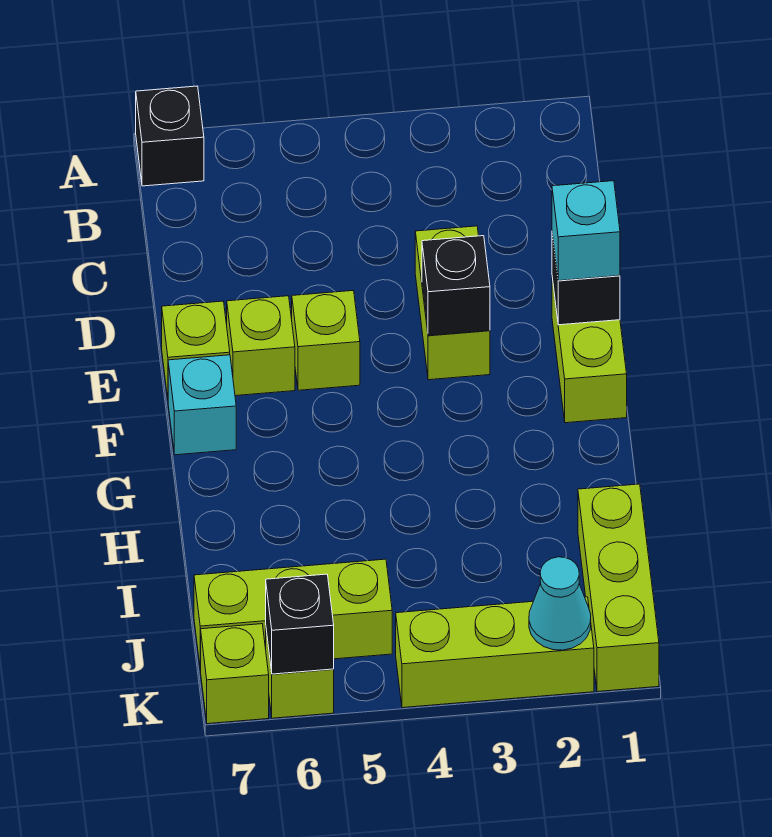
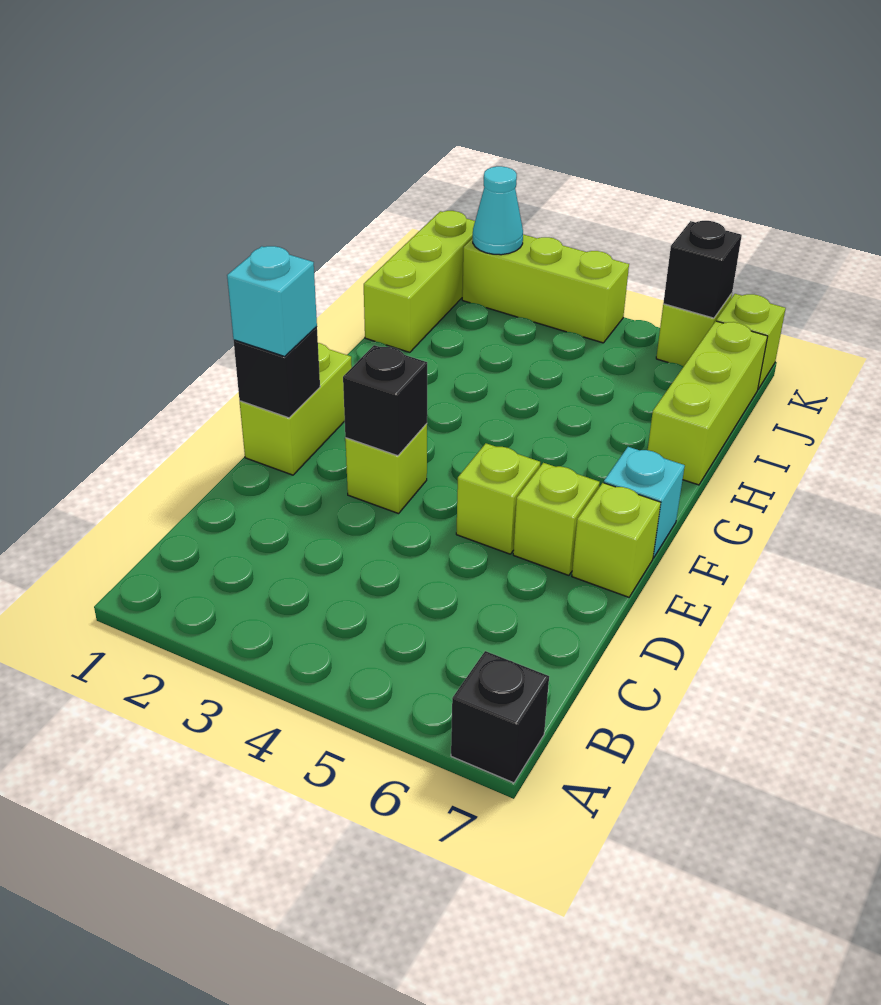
lime 1x2 brick [415,226,490,380] -> lime 1x1 brick [345,424,427,514]
lime 1x3 brick [194,559,392,670] -> lime 1x3 brick turned to [648,321,768,485]

